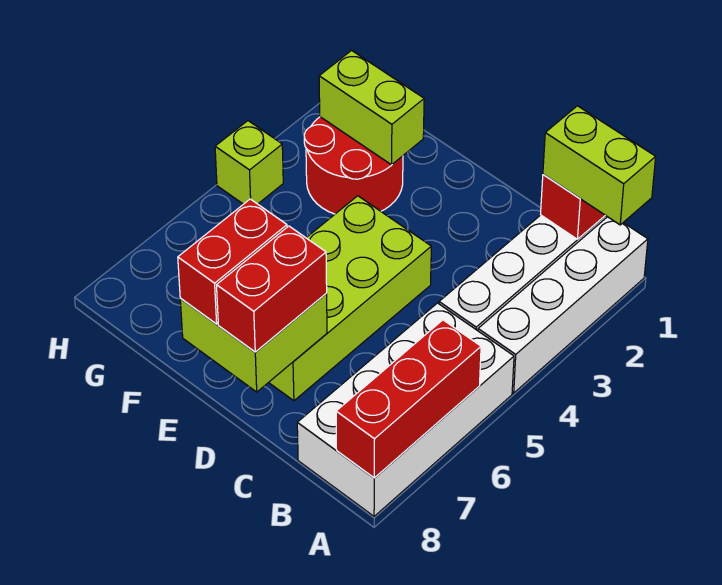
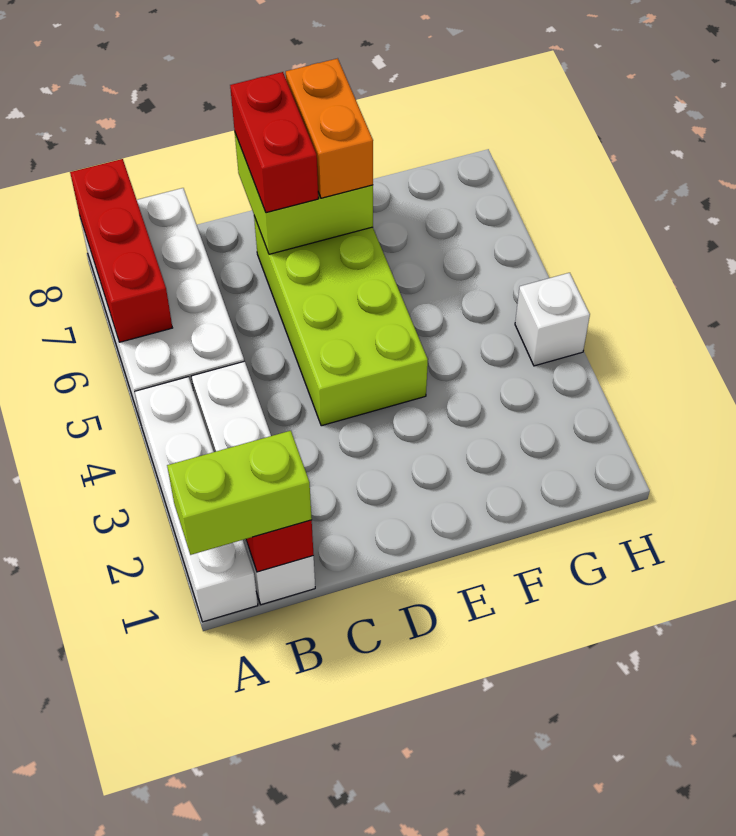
red 1x2 brick [178,199,287,324] -> orange 1x2 brick [286,58,373,198]
red 2x2 round brick [304,117,403,214] -> none
lime 1x2 brick [319,51,424,165] -> none
lime 1x1 brick [215,121,283,204] -> white 1x1 brick [515,273,590,366]

